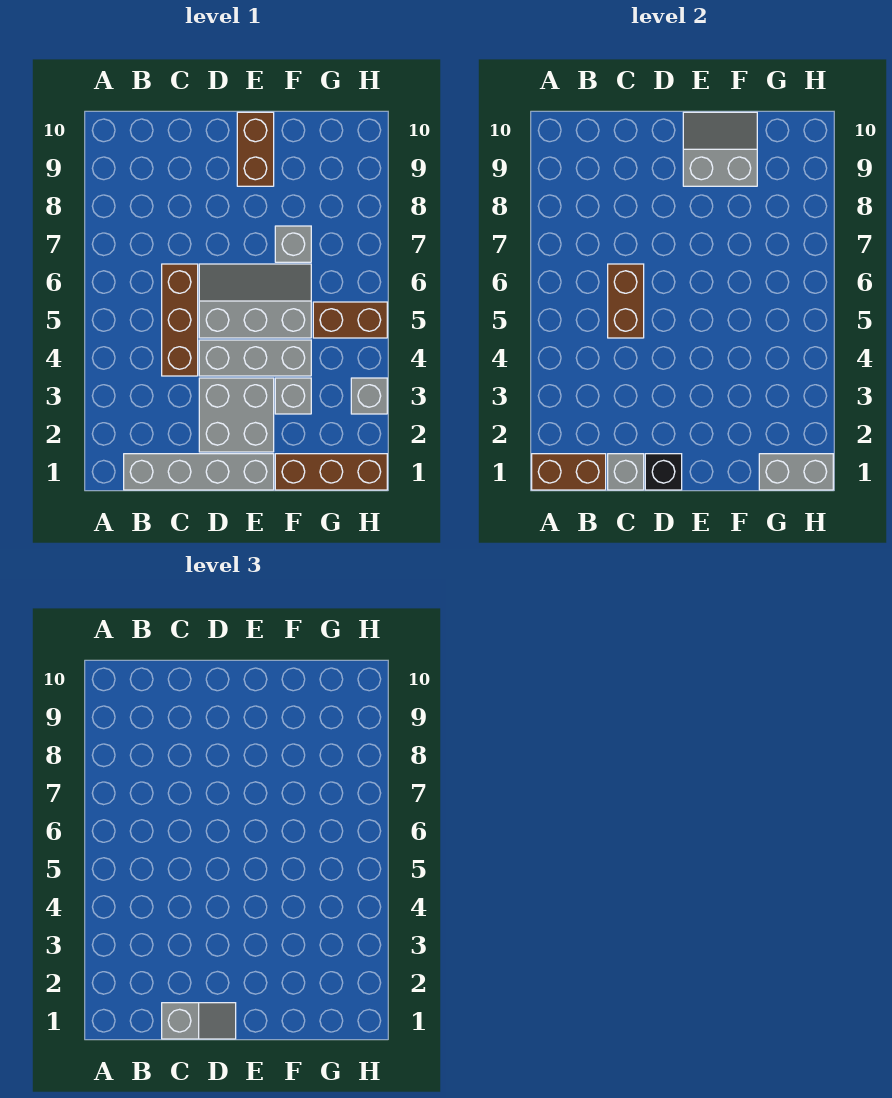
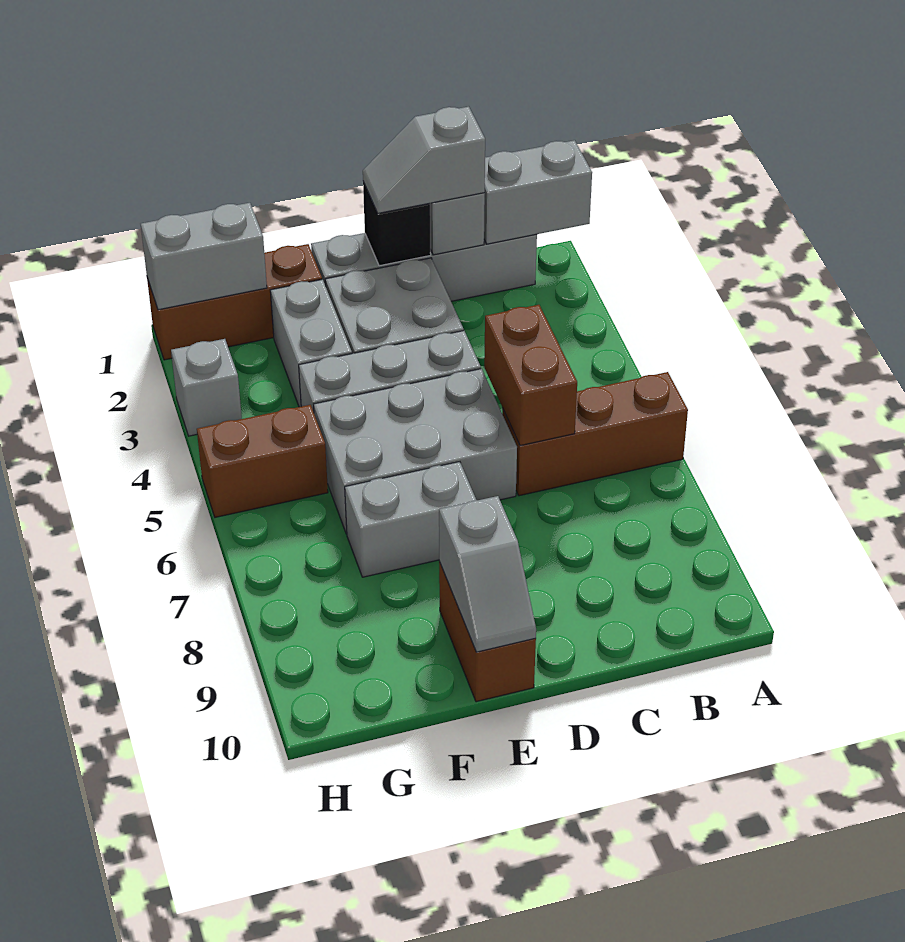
brown 1x2 brick [532,454,606,490] -> grey 1x2 brick [484,140,592,244]
brown 1x3 brick [162,264,198,376] -> brown 1x3 brick turned to [502,372,688,496]
grey 2x3 slope [199,264,311,338] -> grey 2x3 brick [314,369,517,534]
grey 2x2 slope [683,112,757,186] -> grey 1x2 slope [439,496,536,652]
grey 1x1 brick [275,378,311,414] -> grey 1x2 brick [270,279,352,407]
grey 1x1 brick [275,226,311,262] -> grey 1x2 brick [345,462,476,577]

